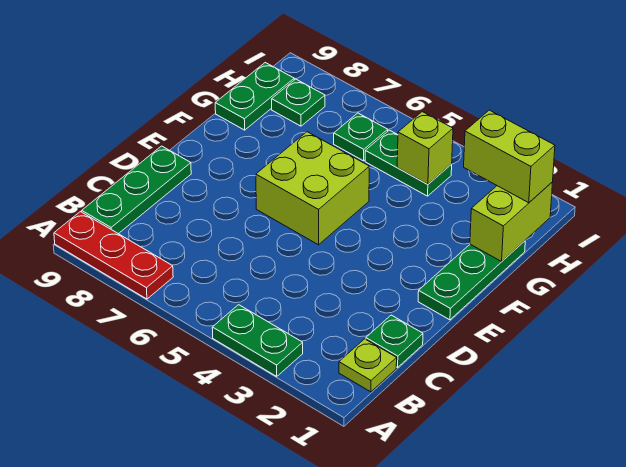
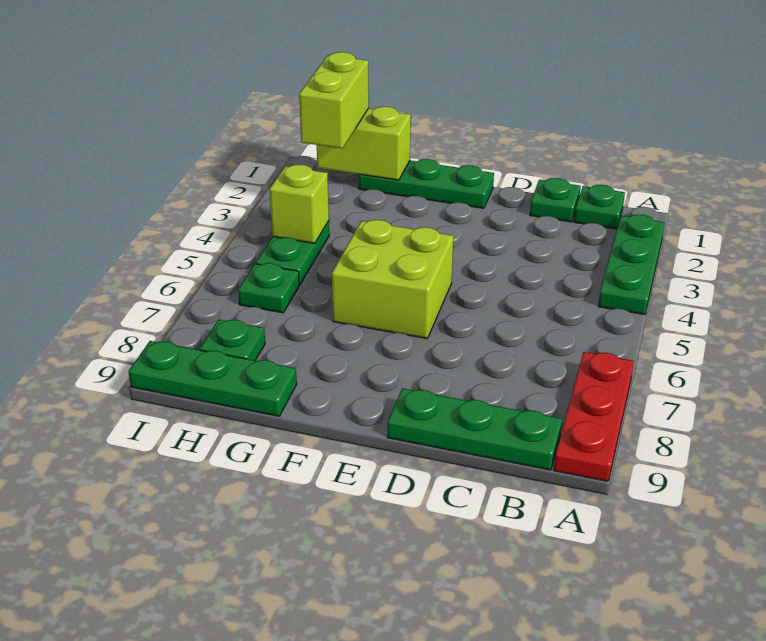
green 1x2 plate [212,305,303,376] -> green 1x3 plate [598,215,665,315]
lime 1x1 plate [339,339,397,392] -> green 1x1 plate [574,185,625,229]
green 1x2 plate [215,63,294,130] -> green 1x3 plate [129,341,297,416]

